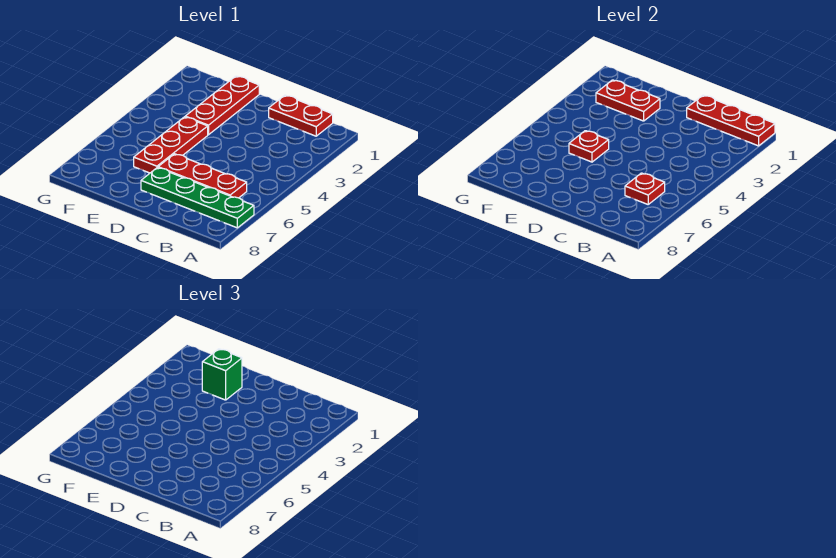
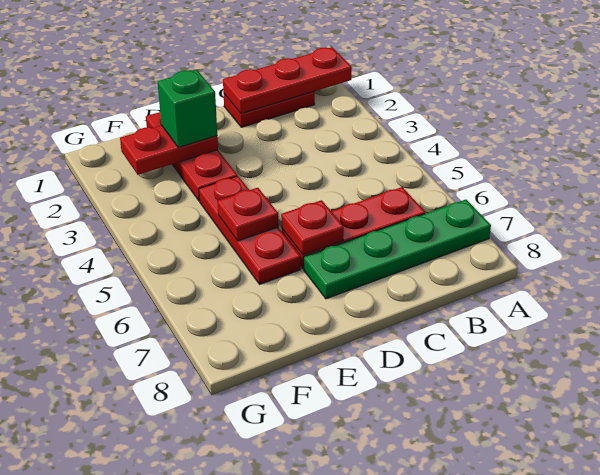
red 1x1 plate [625,173,665,204] -> red 1x1 plate moved to [281,200,344,255]

